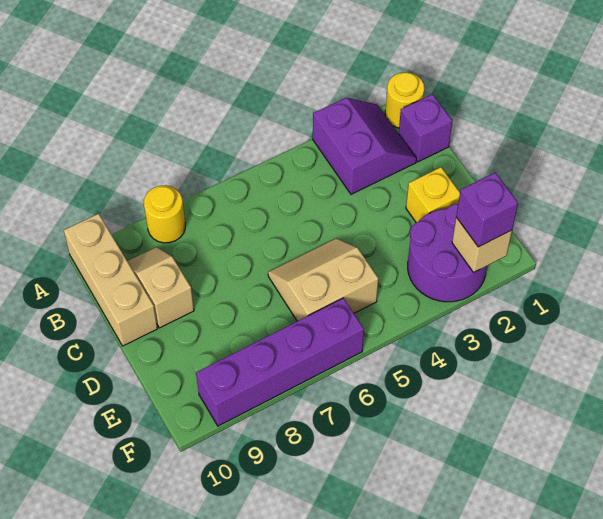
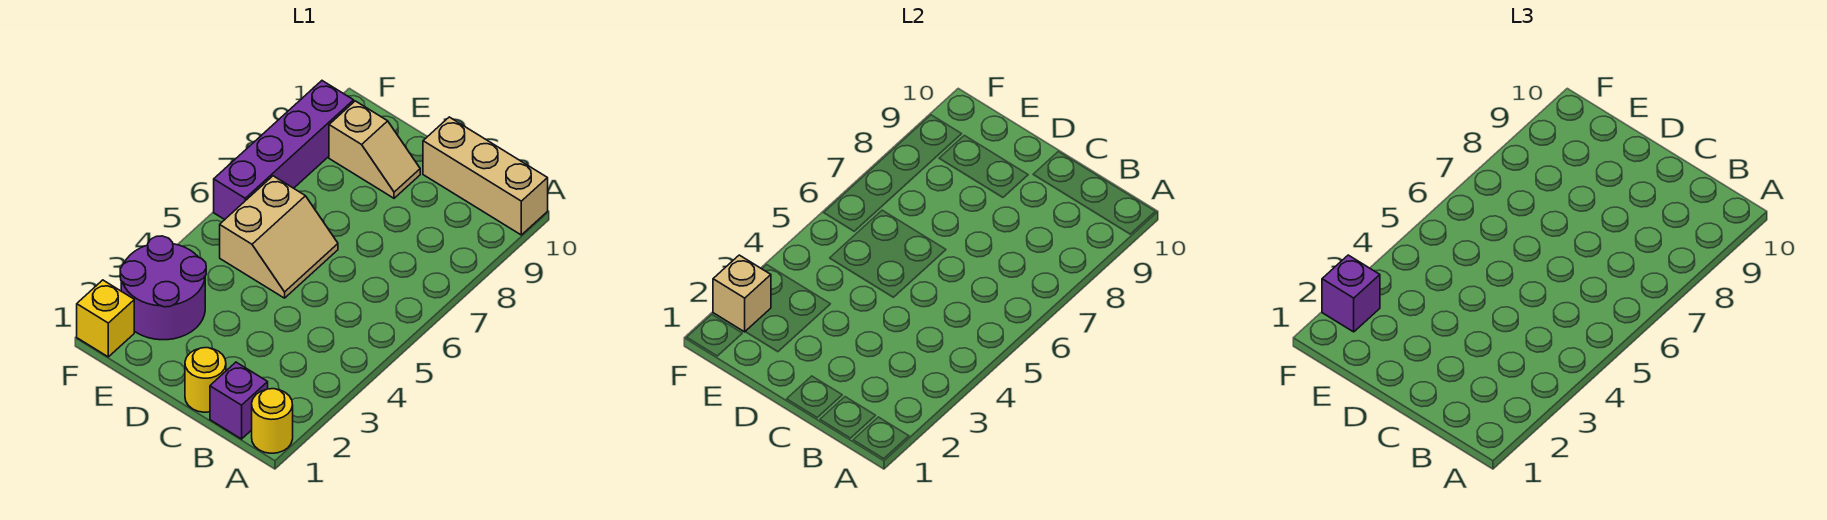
purple 2x2 slope [313,98,417,194] -> none
yellow 1x1 round brick [144,185,185,243] -> yellow 1x1 round brick moved to [185,348,226,412]
tan 1x2 slope [127,247,194,328] -> tan 1x2 slope moved to [329,101,420,198]
yellow 1x1 brick [406,167,460,222] -> yellow 1x1 brick moved to [77,280,134,357]

